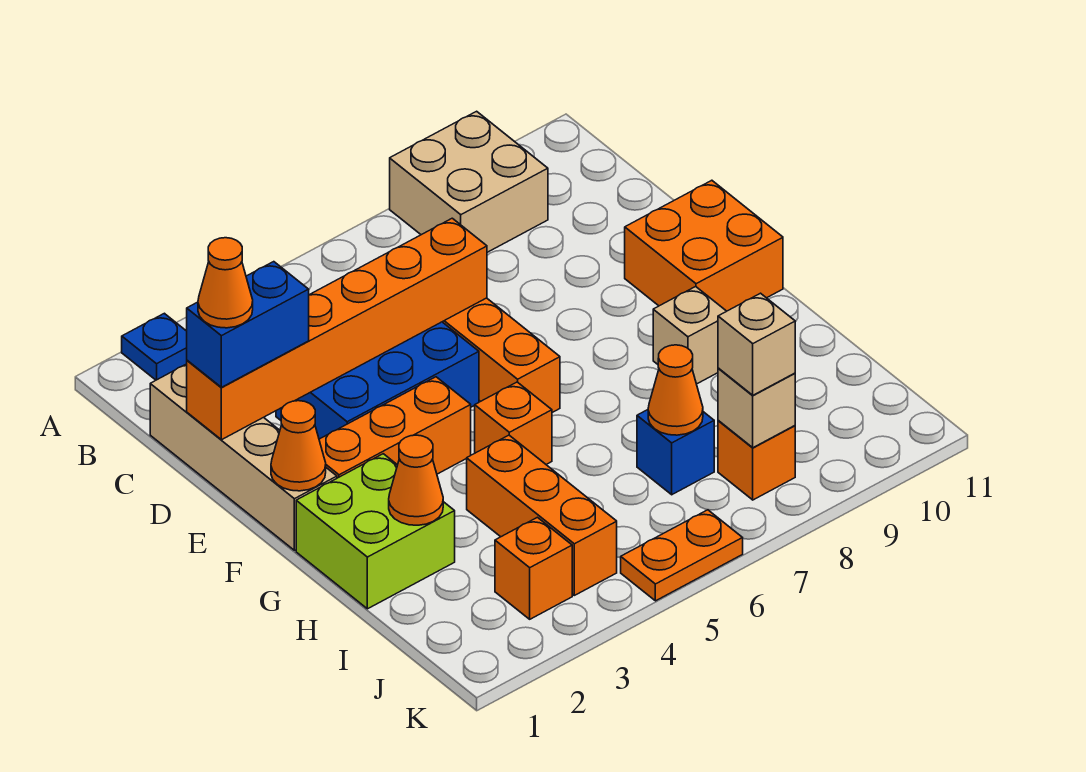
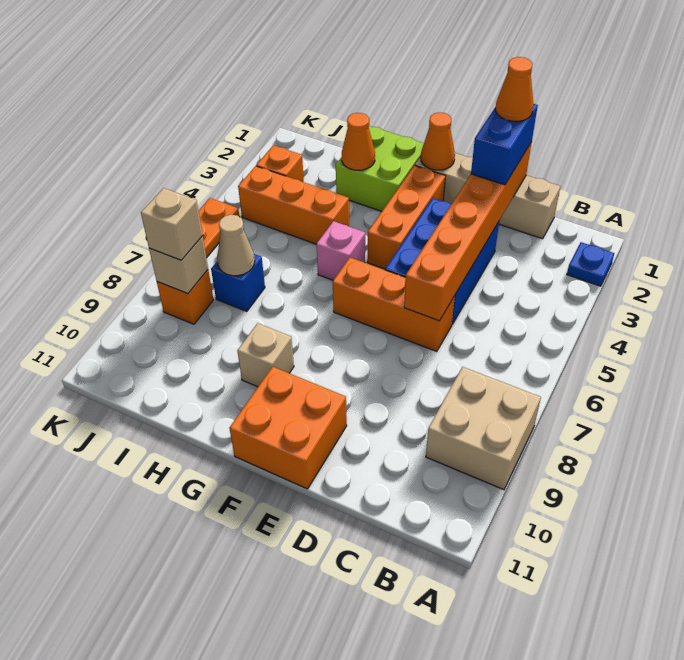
orange 1x1 brick [475,382,552,464] -> pink 1x1 brick [316,221,365,280]
orange 1x1 cone [648,345,703,435] -> tan 1x1 cone [217,215,255,276]

